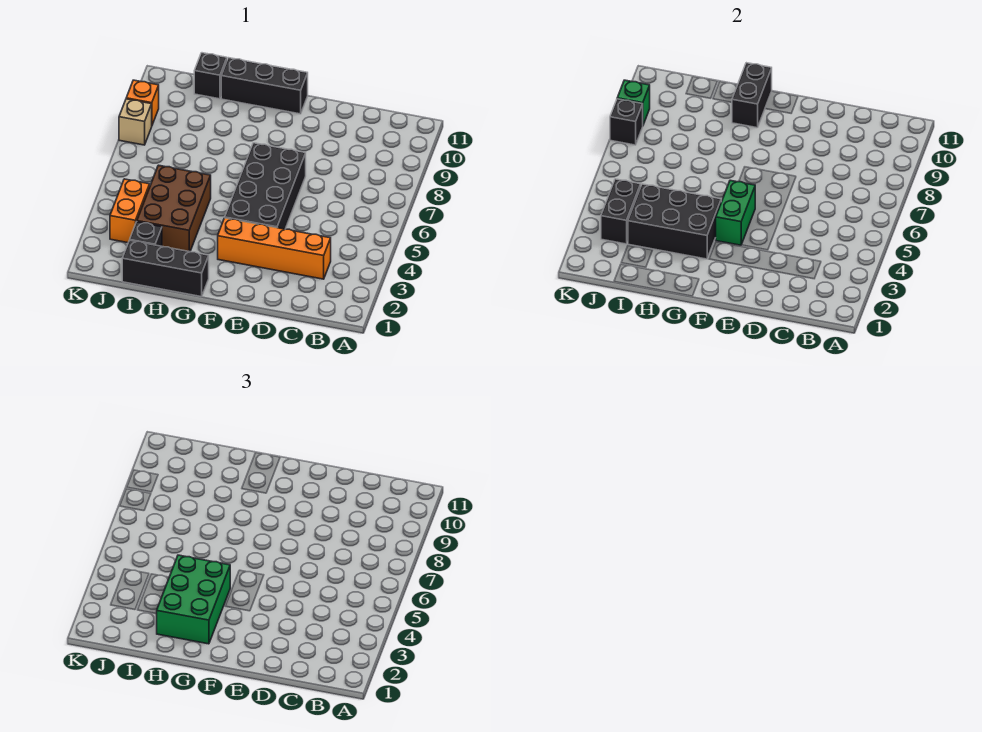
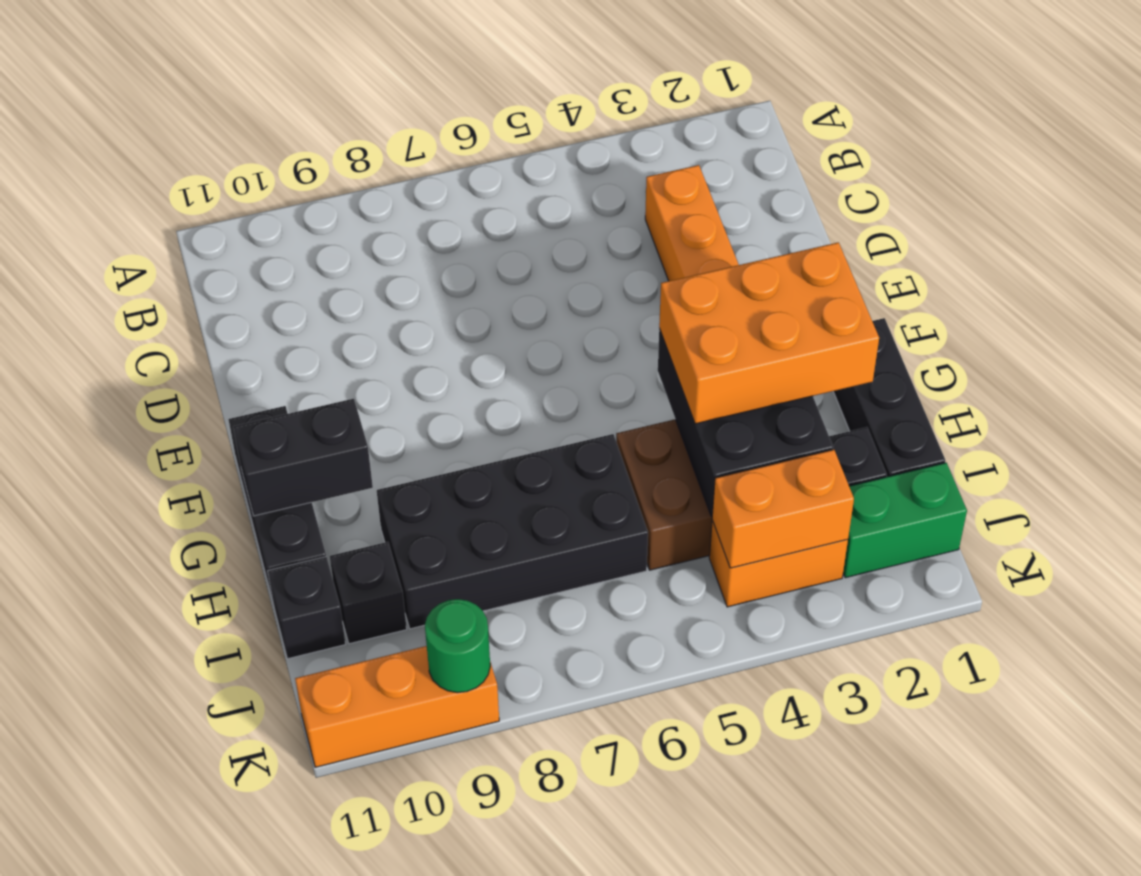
black 2x4 brick [225,143,306,229] -> black 2x4 brick moved to [377,434,648,629]
green 1x2 brick [716,180,755,245] -> green 1x2 brick moved to [843,463,967,578]
green 2x3 brick [157,555,230,644] -> orange 2x3 brick [659,242,879,424]
black 1x2 brick [601,179,641,244] -> orange 1x2 brick [712,450,854,568]
tan 1x1 brick [119,99,152,145] -> none
black 1x1 brick [610,99,643,145] -> black 1x1 brick moved to [330,542,407,644]
orange 1x1 brick [126,80,159,125] -> orange 1x3 brick [295,646,499,767]
green 1x1 brick [617,80,650,125] -> green 1x1 round brick [425,599,490,693]

